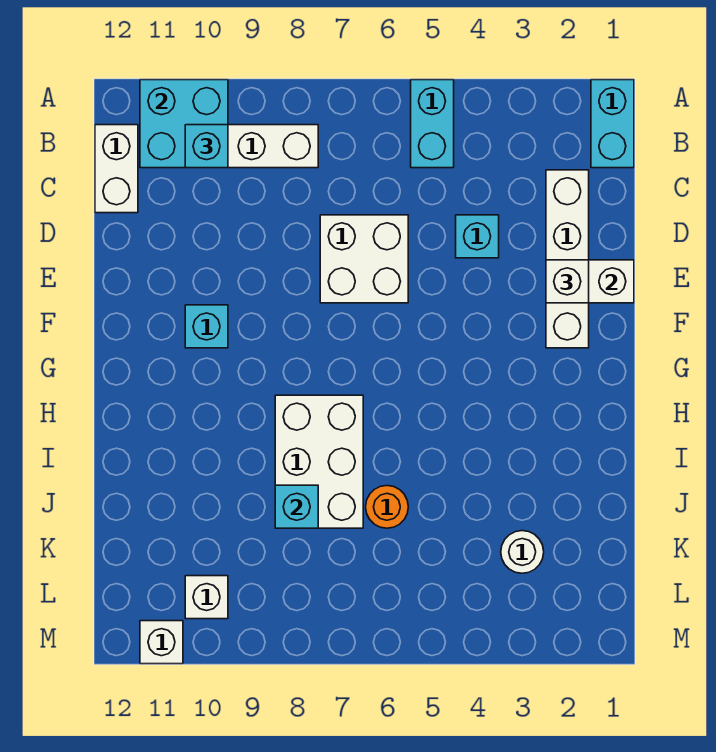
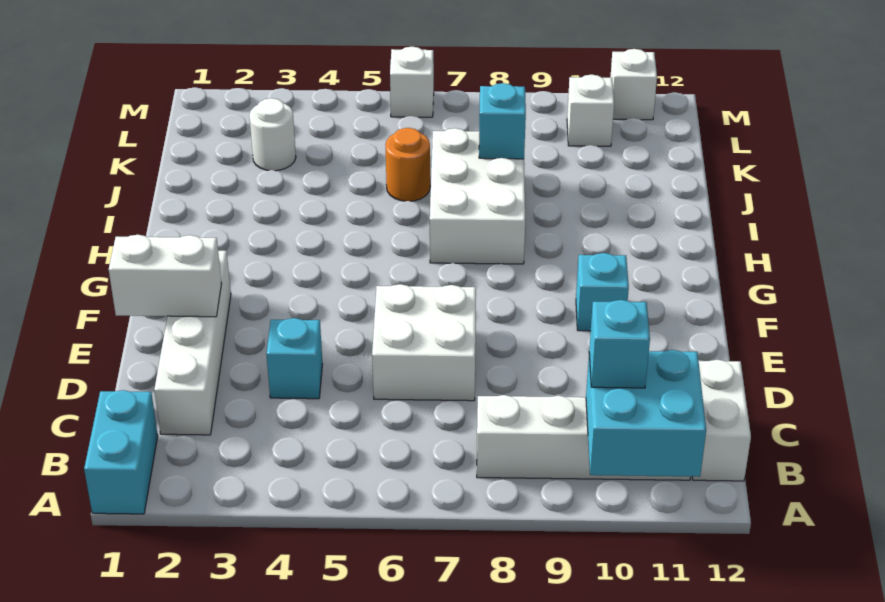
cyan 1x2 brick [411,80,454,168] -> none
white 1x1 brick [546,260,589,303] -> white 1x1 brick moved to [390,47,434,117]

